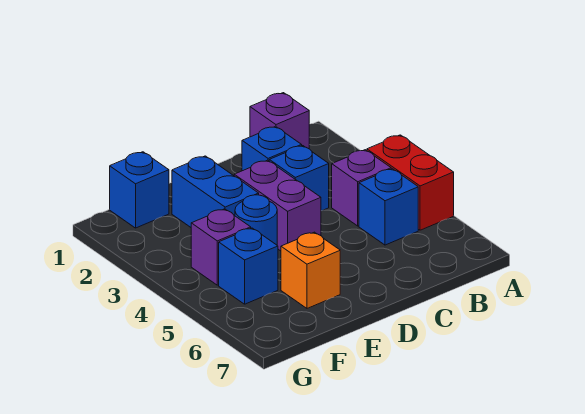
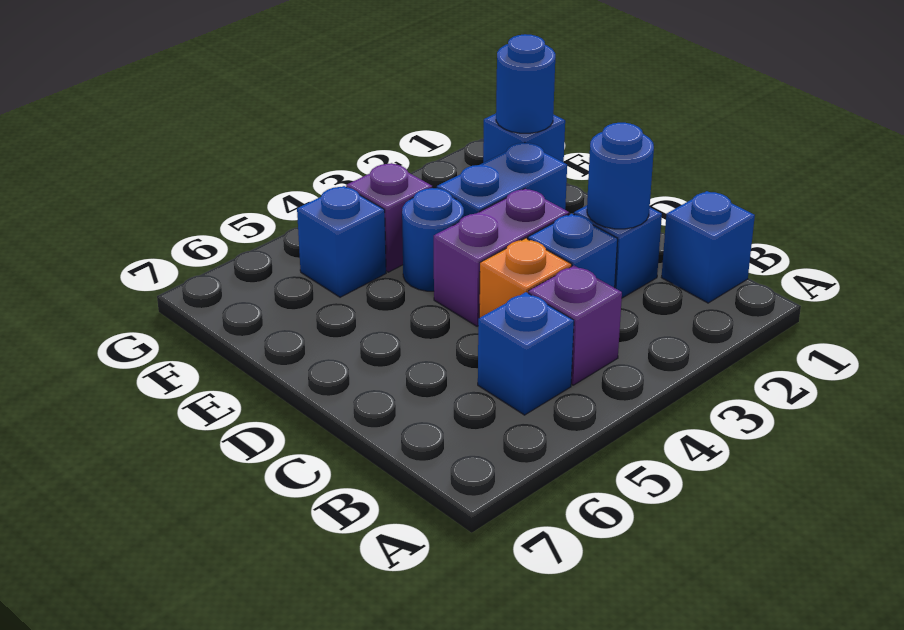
red 1x2 brick [367,135,454,230] -> none
purple 1x1 brick [250,93,309,149] -> blue 1x1 brick [661,191,755,303]
none -> blue 1x1 round brick [587,123,654,229]
orange 1x1 brick [281,232,340,308] -> orange 1x1 brick moved to [479,238,572,318]
none -> blue 1x1 round brick [496,34,555,133]

